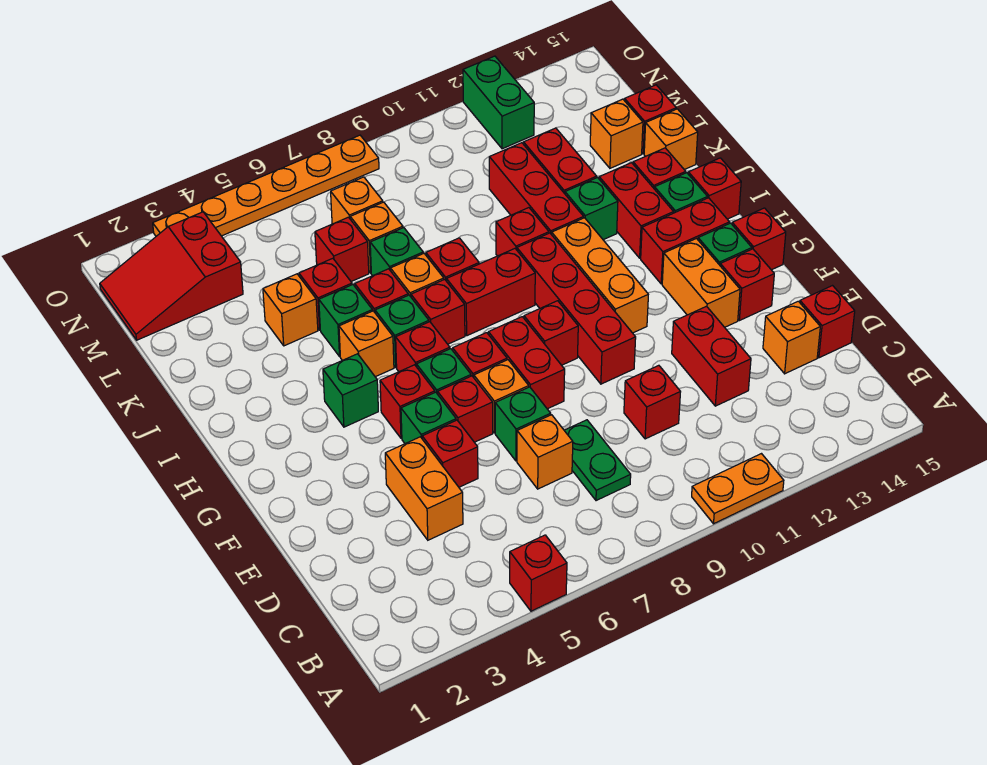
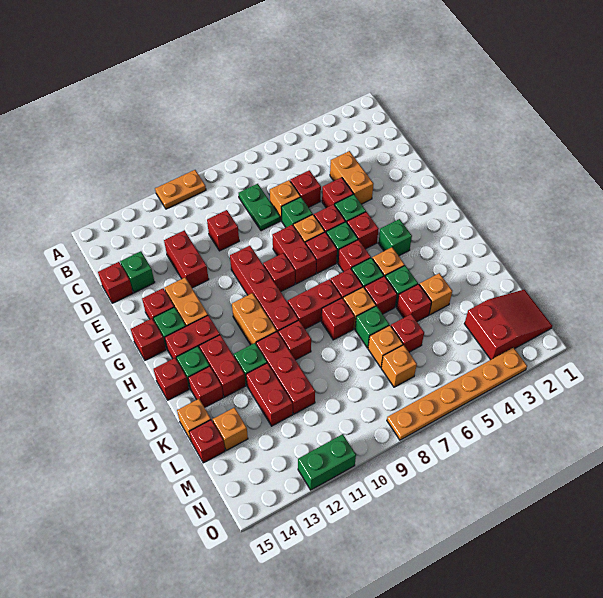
red 1x1 brick [510,535,567,611] -> red 1x1 brick moved to [290,170,321,208]
orange 1x1 brick [763,301,820,374] -> green 1x1 brick [120,251,155,293]
orange 1x3 brick [552,218,648,333] -> orange 1x2 brick [232,293,277,345]
green 1x2 brick [463,56,534,149] -> green 1x2 brick turned to [298,434,356,490]

